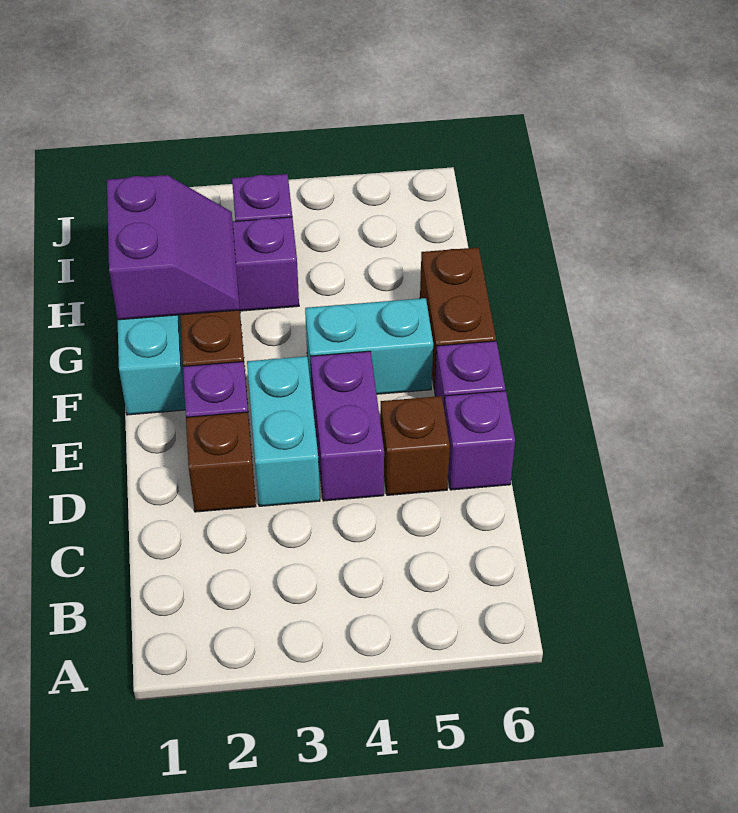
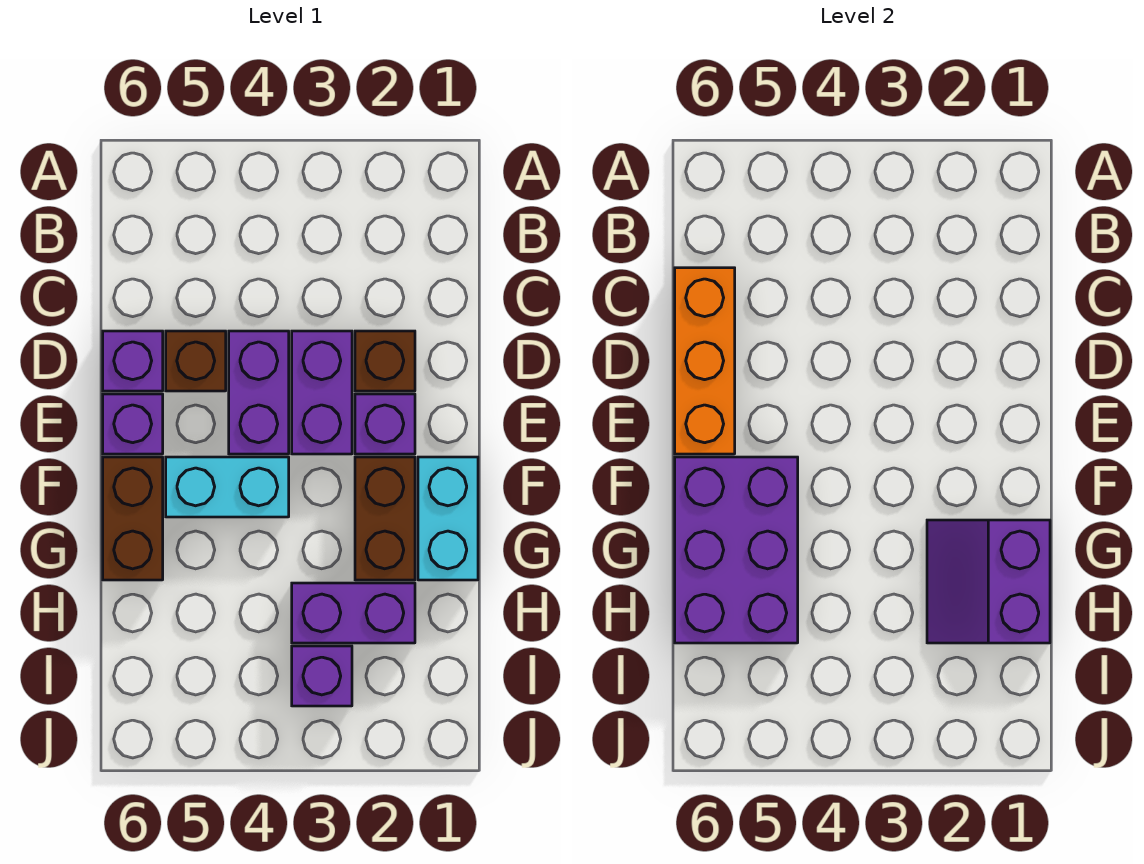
none -> orange 1x3 brick [675,268,735,454]
cyan 1x2 brick [247,356,320,506] -> purple 1x2 brick [292,331,352,454]
none -> purple 2x3 brick [675,457,798,643]

